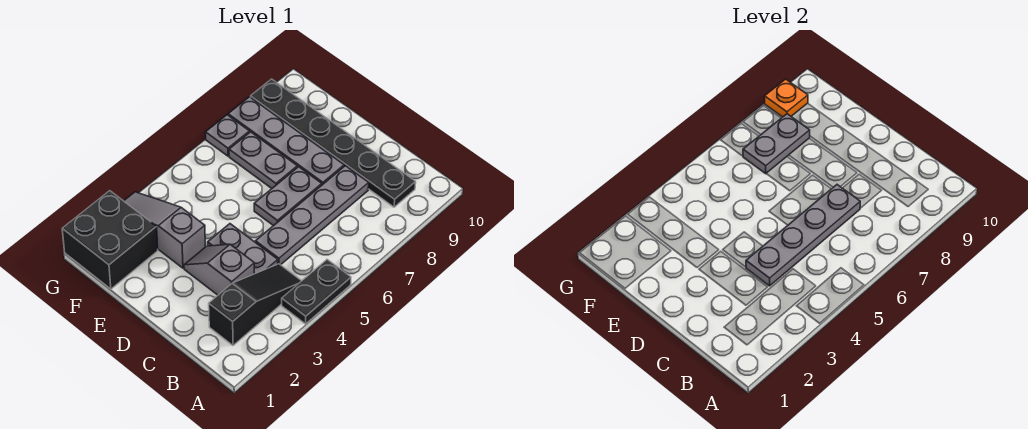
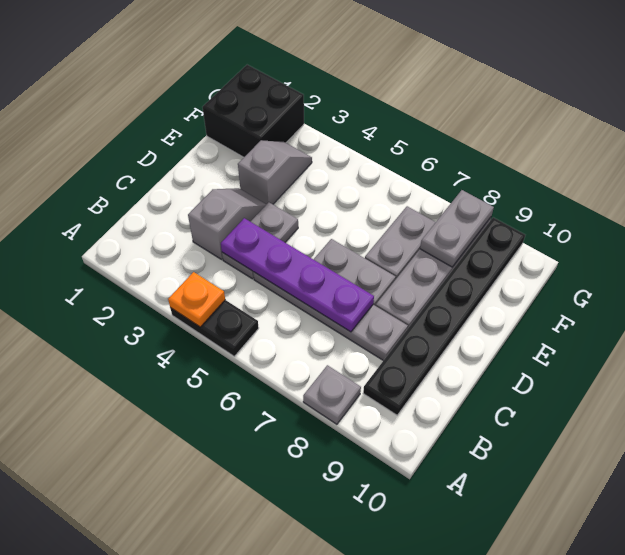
black 1x3 slope [209,264,301,345] -> none
grey 1x4 plate [746,185,860,286] -> purple 1x4 plate [221,218,374,332]
grey 1x3 slope [124,192,205,268] -> grey 1x2 slope [238,140,312,204]
grey 1x2 plate [743,114,810,174] -> grey 1x2 plate turned to [420,190,494,267]
grey 1x1 plate [205,115,249,156] -> grey 1x1 plate moved to [303,365,361,424]
orange 1x1 plate [765,79,808,117] -> orange 1x1 plate moved to [168,272,225,327]

